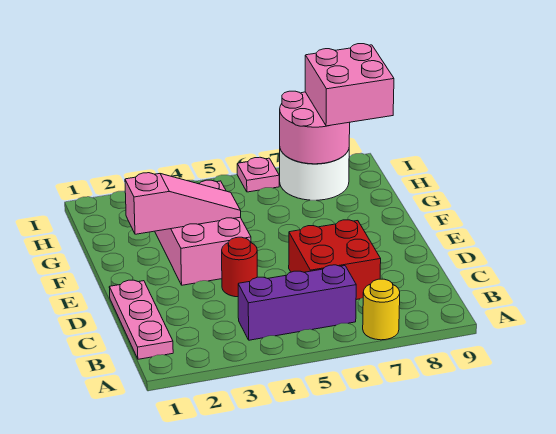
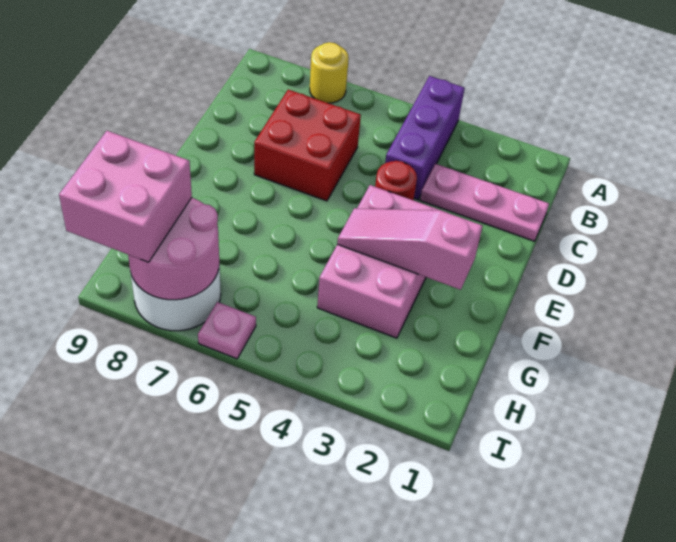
pink 1x3 plate [109,280,173,359] -> pink 1x3 plate turned to [420,164,549,241]
purple 1x3 brick [238,265,356,340] -> purple 1x3 brick turned to [385,76,465,200]

